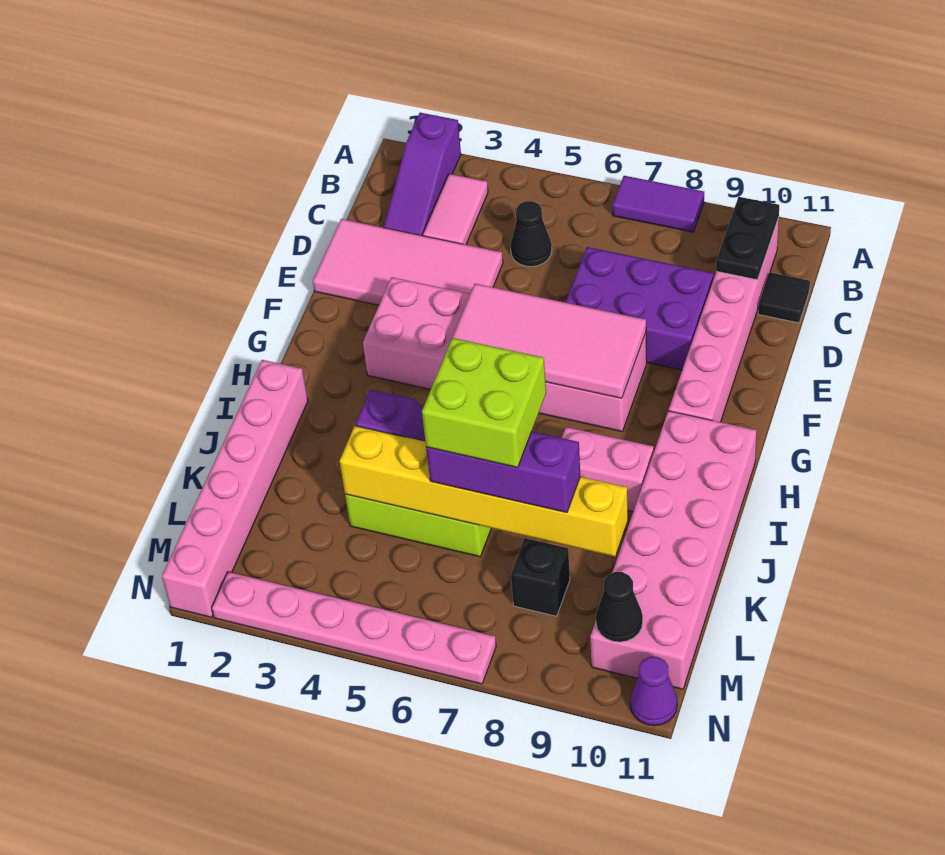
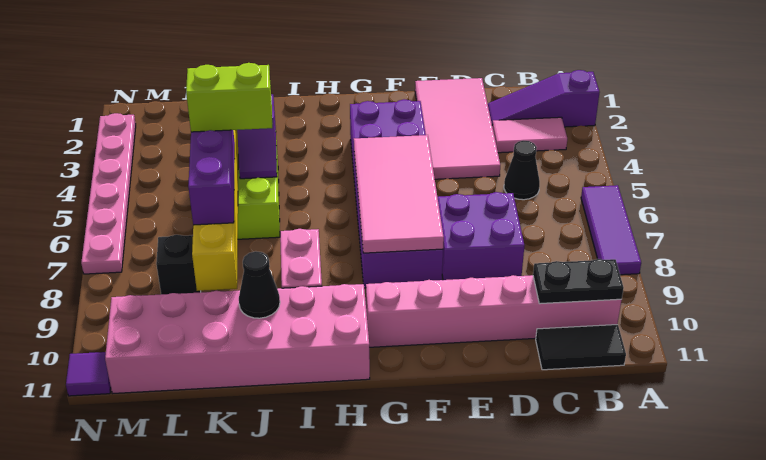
purple 1x2 tile [612,176,704,232] -> purple 1x3 tile [581,185,641,275]
black 1x1 tile [758,272,810,323] -> black 1x2 tile [536,325,626,370]
purple 2x3 brick [566,247,714,370] -> purple 2x2 brick [438,192,524,280]
pink 2x6 brick [363,277,647,432] -> purple 2x6 brick [350,99,443,288]
pink 1x6 brick [162,360,308,617] -> none
lime 2x2 brick [422,338,546,468] -> lime 1x2 brick [186,63,272,132]
black 1x1 cone [596,572,643,642] -> black 1x1 cone moved to [239,251,280,318]
purple 1x1 cone [630,657,677,726] -> purple 1x1 tile [66,352,111,396]

